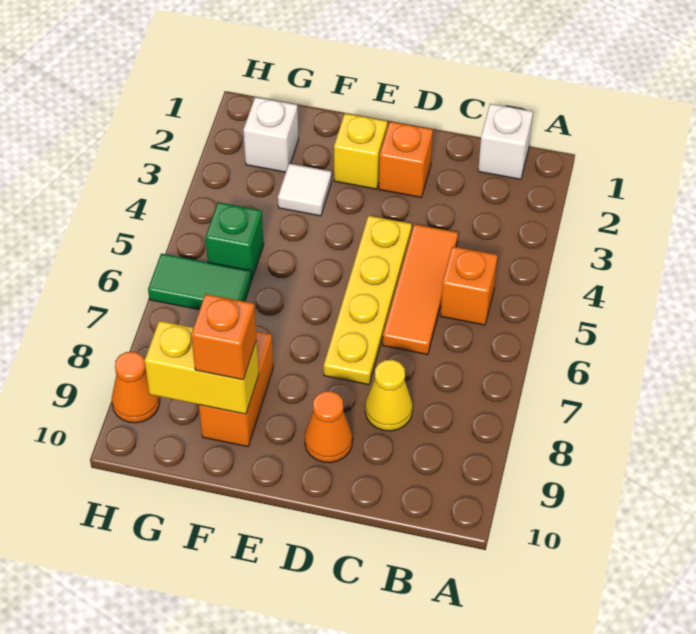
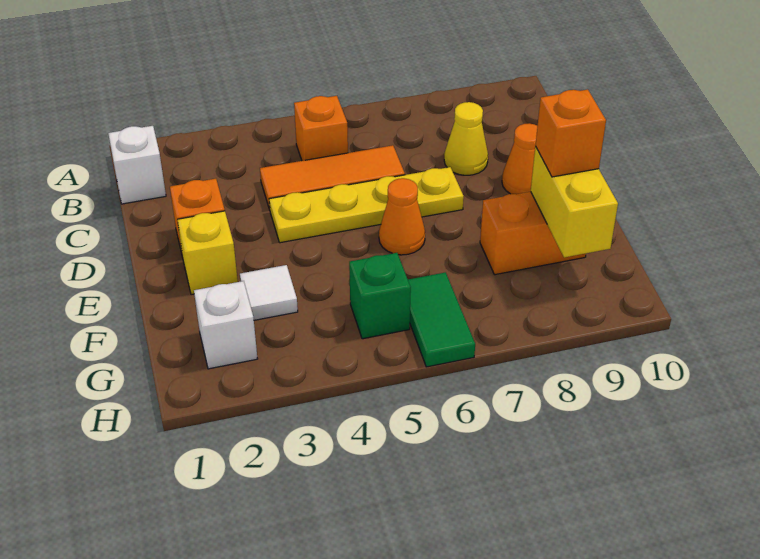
orange 1x1 cone [112,352,160,423] -> orange 1x1 cone moved to [379,178,425,255]

